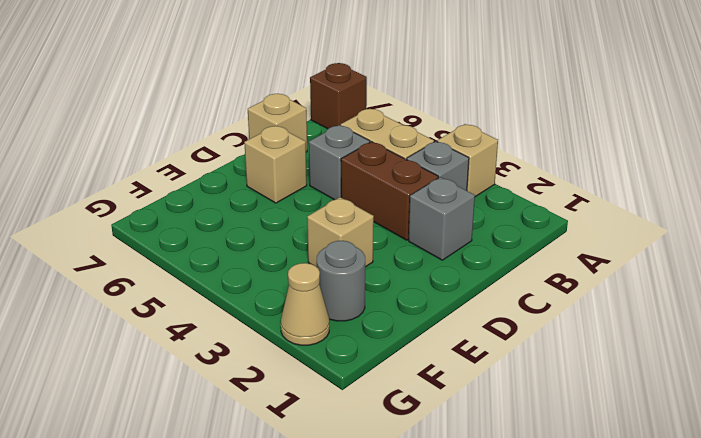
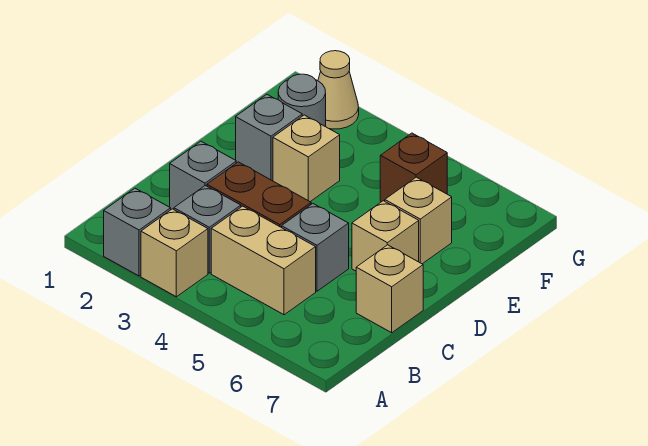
none -> grey 1x1 brick [104,188,171,276]
brown 1x1 brick [310,63,367,129] -> brown 1x1 brick moved to [380,133,447,202]
none -> grey 1x1 brick [236,95,302,181]
none -> tan 1x1 brick [385,177,452,264]

